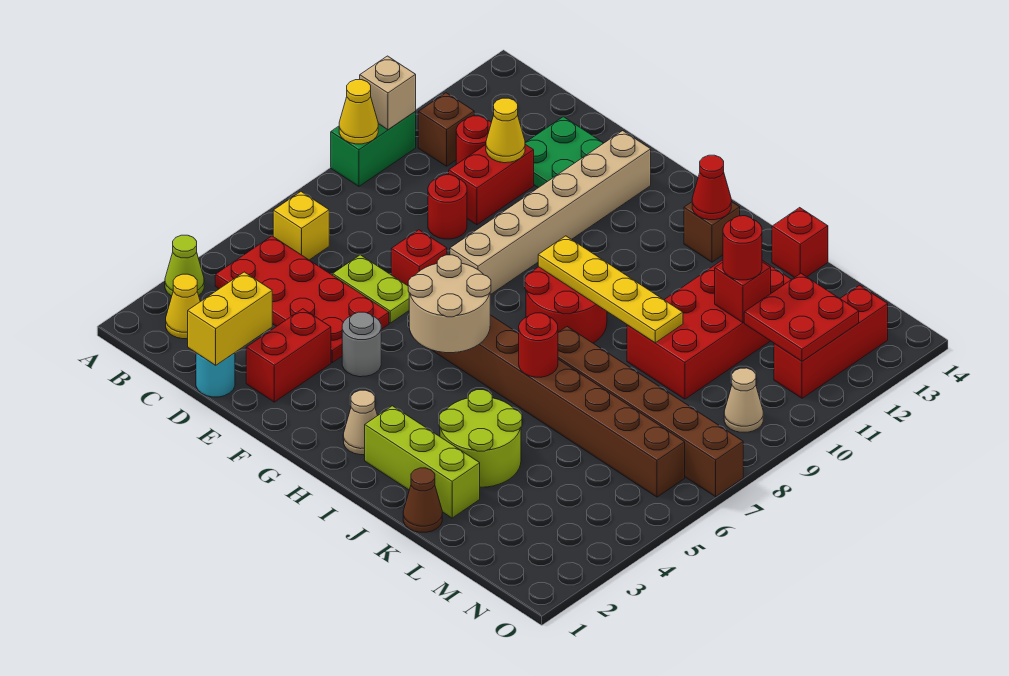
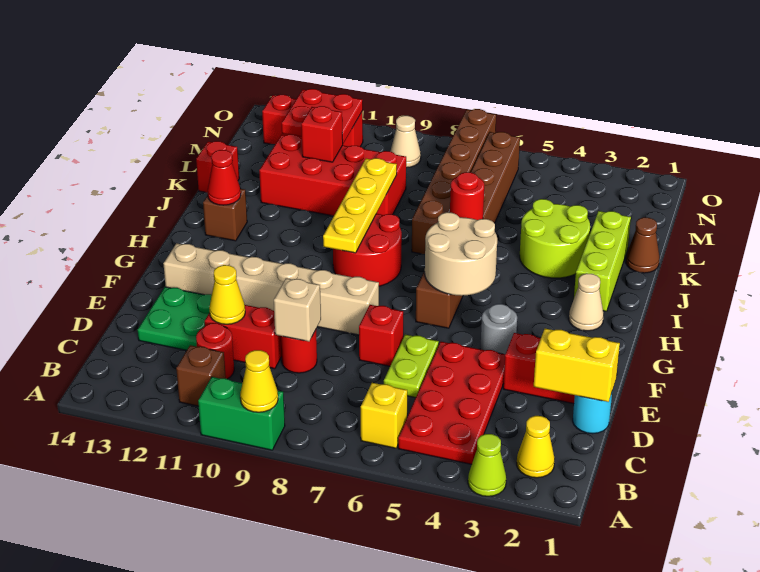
tan 1x1 brick [360,56,416,130] -> tan 1x1 brick moved to [274,278,321,342]
red 1x1 round brick [723,216,762,280] -> none

